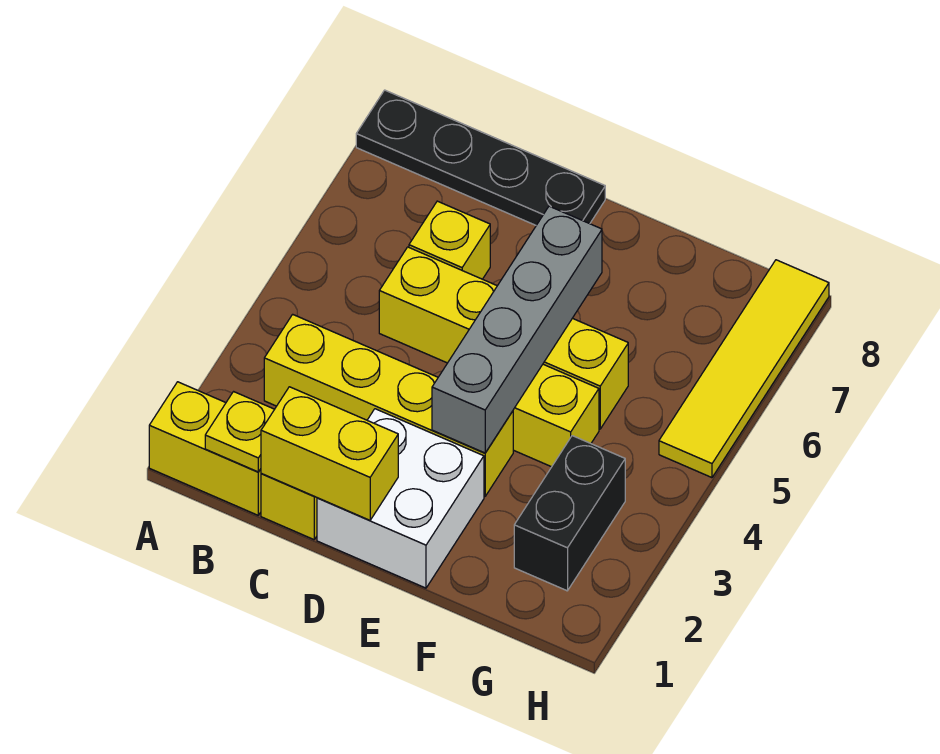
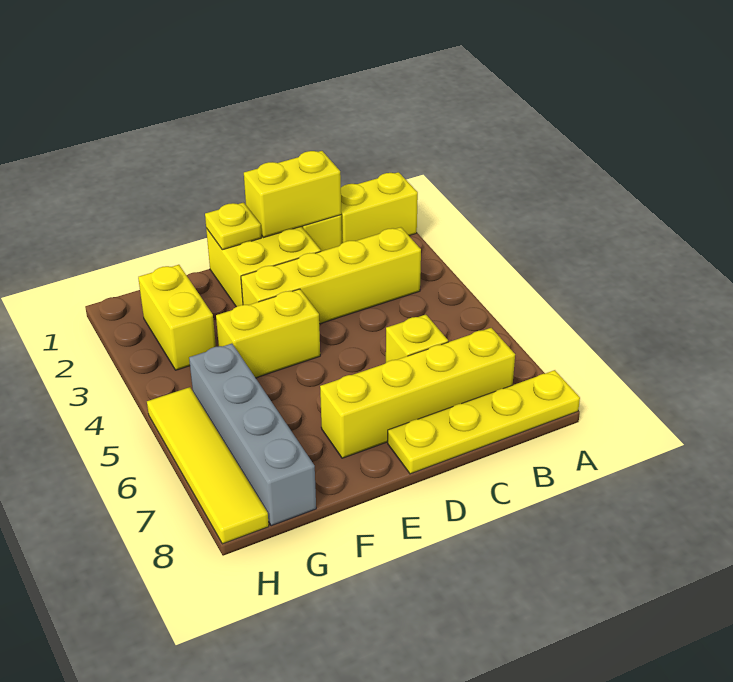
black 1x4 plate [356,90,605,225] -> yellow 1x4 plate [388,370,580,474]
yellow 1x1 plate [205,392,275,472] -> yellow 1x1 plate moved to [205,203,261,250]
yellow 1x4 brick [379,247,628,429] -> yellow 1x4 brick moved to [320,328,515,458]
white 2x2 brick [317,409,484,588] -> yellow 2x2 brick [206,226,321,307]
grey 1x4 brick [432,206,602,453] -> grey 1x4 brick moved to [189,344,316,526]
black 1x2 brick [514,436,625,591] -> yellow 1x2 brick [138,265,216,370]

